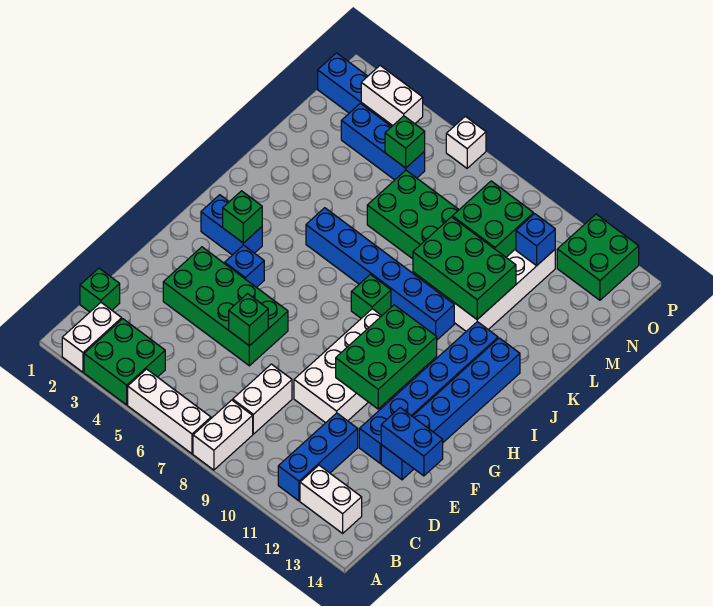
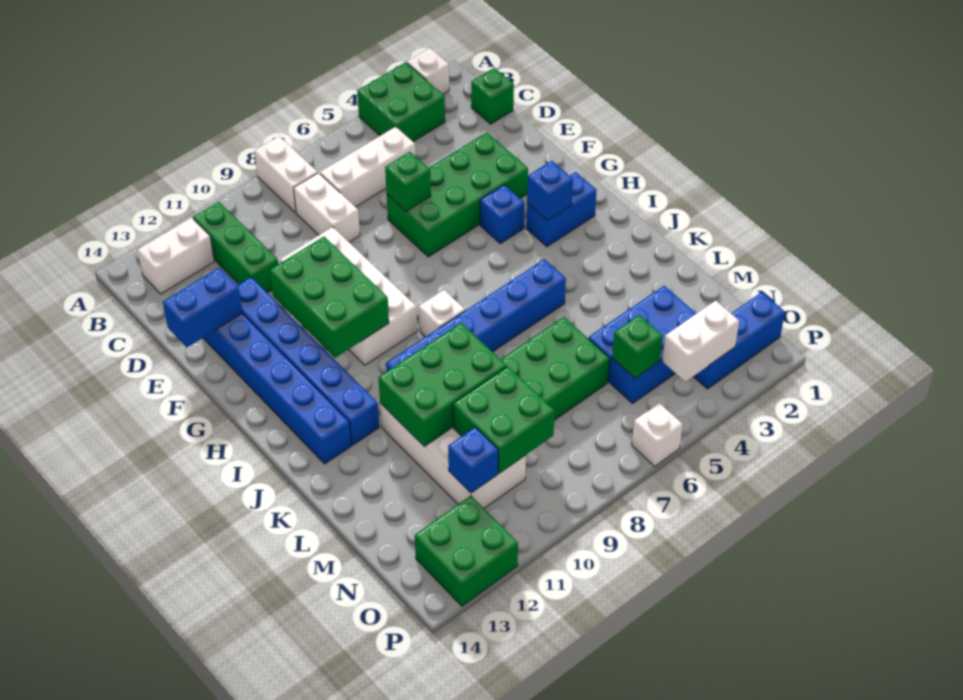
white 1x2 brick [62,303,122,372] -> white 1x1 brick [407,48,449,94]
white 1x3 brick [128,369,211,454] -> white 1x3 brick moved to [320,127,416,207]
blue 1x3 brick [278,413,358,501] -> green 1x3 brick [193,202,278,293]
green 1x1 brick [223,191,262,243] -> blue 1x1 brick [527,161,573,221]
green 1x1 brick [351,274,391,318] -> white 1x1 brick [419,290,465,337]
blue 1x3 brick [341,103,425,180] -> blue 2x3 brick [588,286,697,403]

